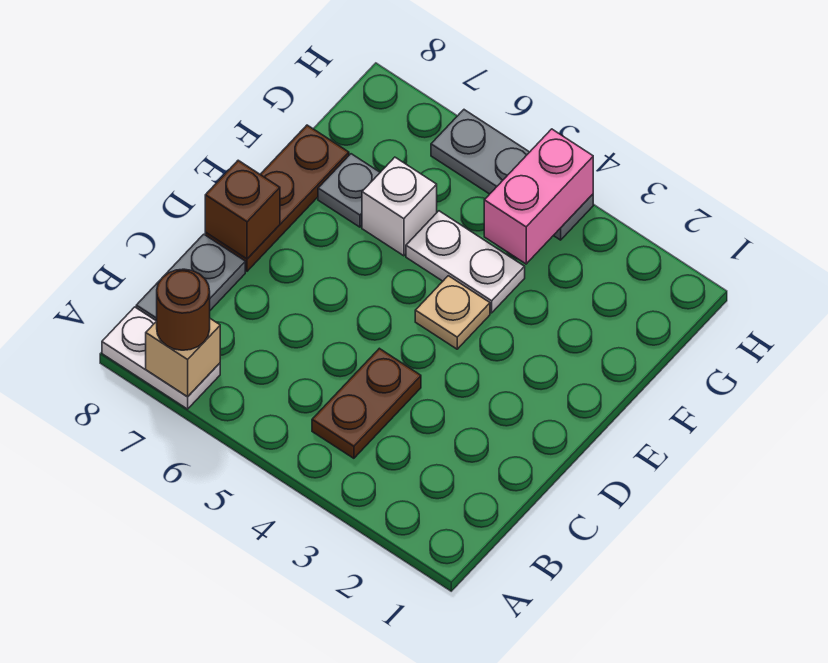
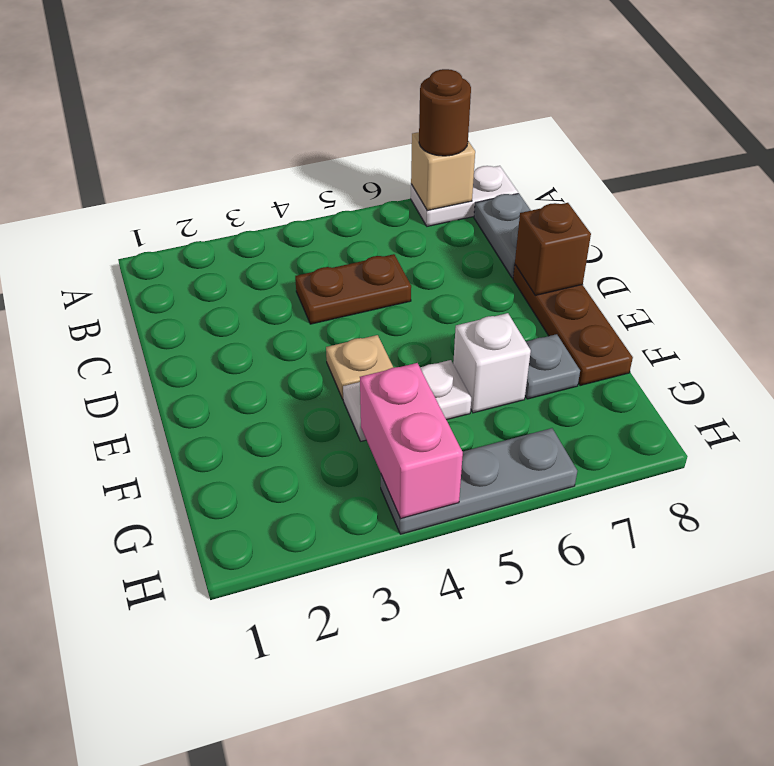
brown 1x2 plate [312,348,421,458] -> brown 1x2 plate turned to [295,254,411,324]

